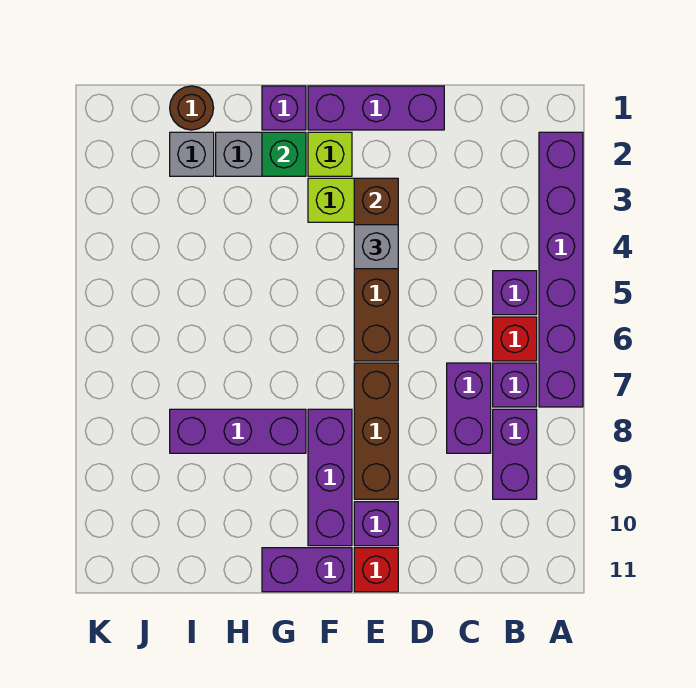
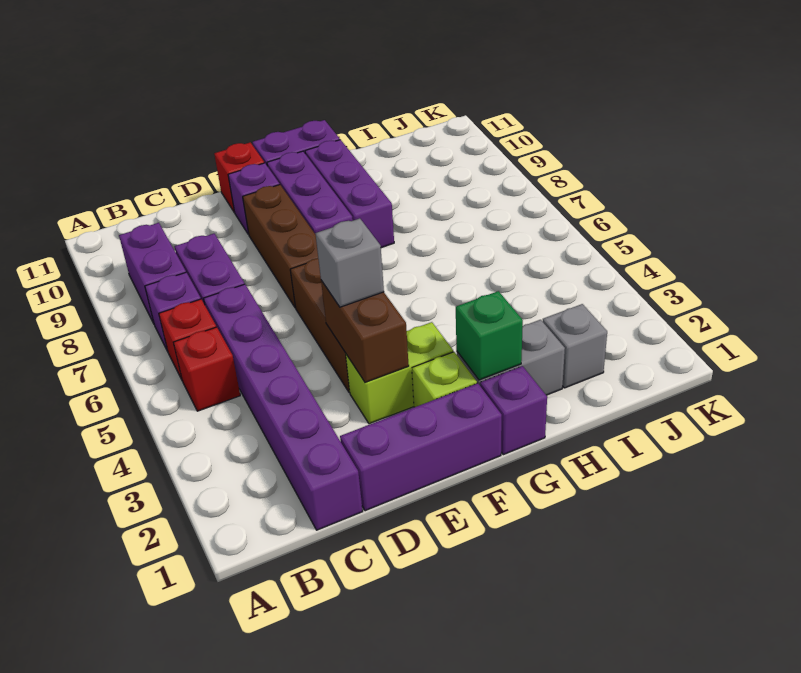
purple 1x6 brick [539,132,583,407] -> purple 1x6 brick moved to [204,284,363,530]
purple 1x1 brick [493,271,537,315] -> red 1x1 brick [173,327,240,411]
purple 1x3 brick [170,409,306,453] -> purple 1x3 brick turned to [305,140,394,248]
brown 1x1 round brick [170,86,213,130] -> none

